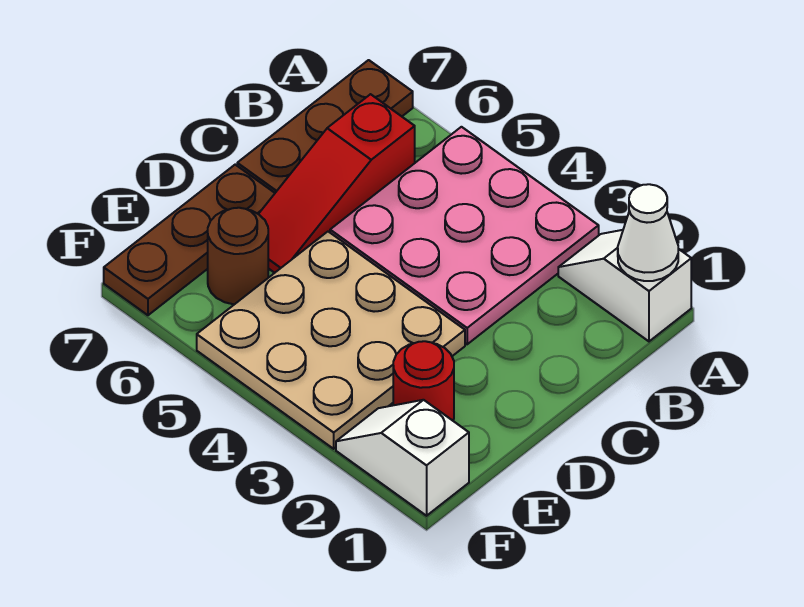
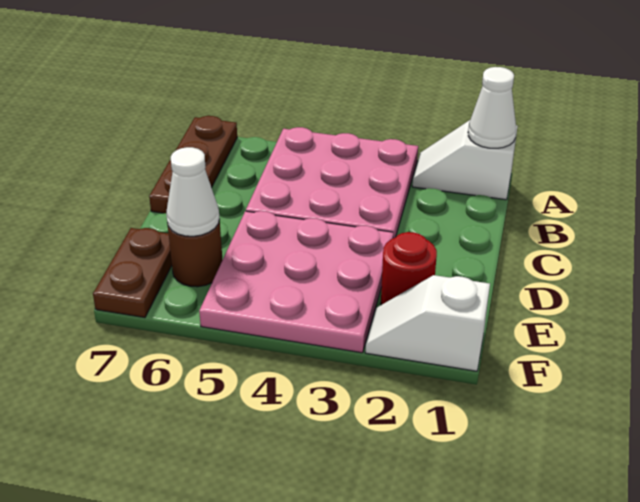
red 1x3 slope [259,94,415,273] -> none
tan 3x3 plate [197,232,465,449] -> pink 3x3 plate [199,211,393,353]
brown 1x3 plate [104,165,275,315] -> brown 1x2 plate [93,228,172,318]
none -> white 1x1 cone [166,147,220,236]

